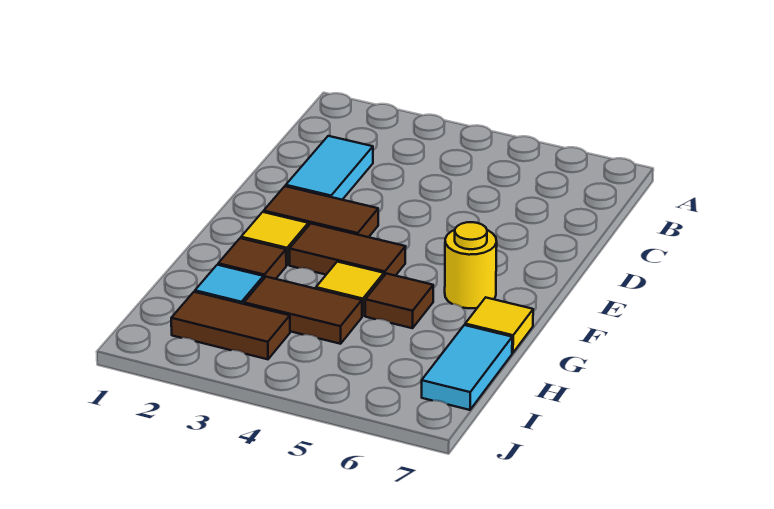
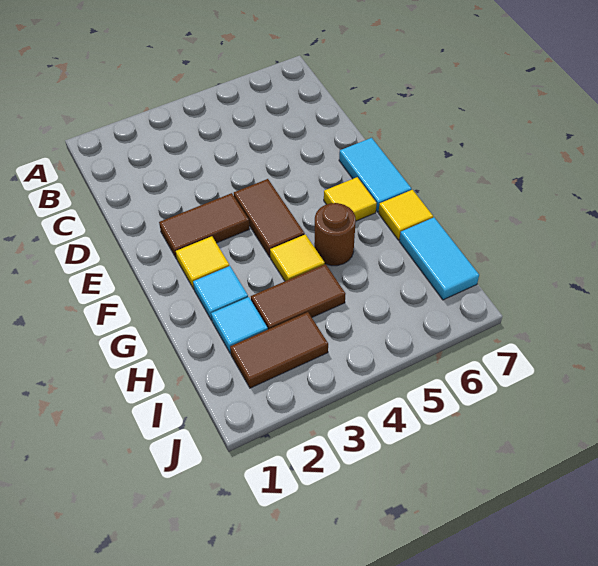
cyan 1x2 tile [286,136,373,200] -> cyan 1x2 tile moved to [339,138,411,212]
brown 1x2 tile [289,224,406,276] -> brown 1x2 tile turned to [234,179,305,257]
yellow 1x1 round brick [445,222,497,308] -> yellow 1x1 tile [324,177,377,221]
brown 1x1 tile [218,238,286,279] -> cyan 1x1 tile [193,266,248,321]
brown 1x1 tile [365,274,433,328] -> brown 1x1 round brick [314,203,356,266]

